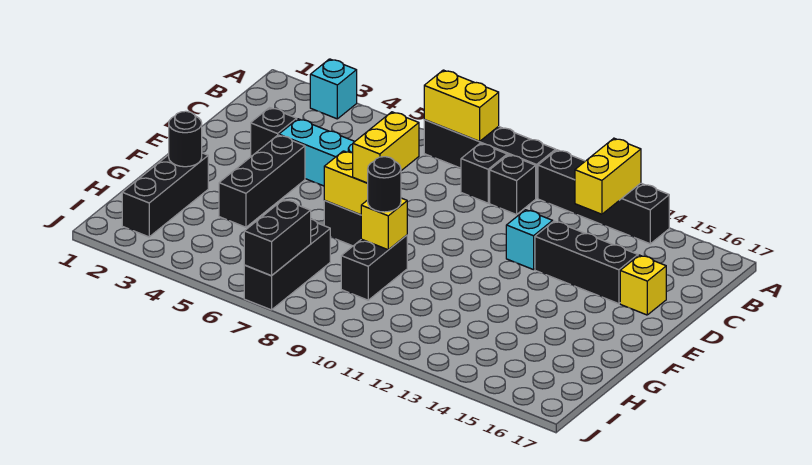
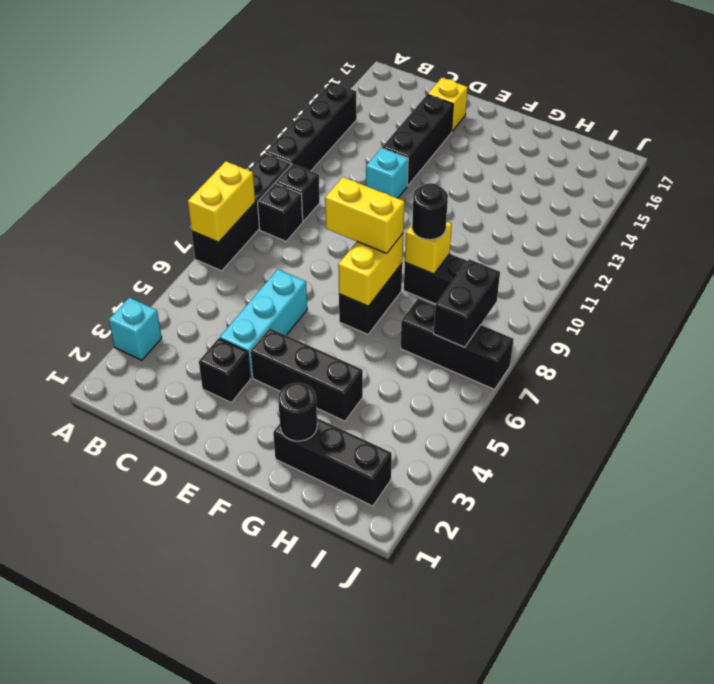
yellow 1x2 brick [575,138,641,214] -> none
black 1x2 brick [244,200,311,276] -> black 1x2 brick turned to [434,259,500,347]

